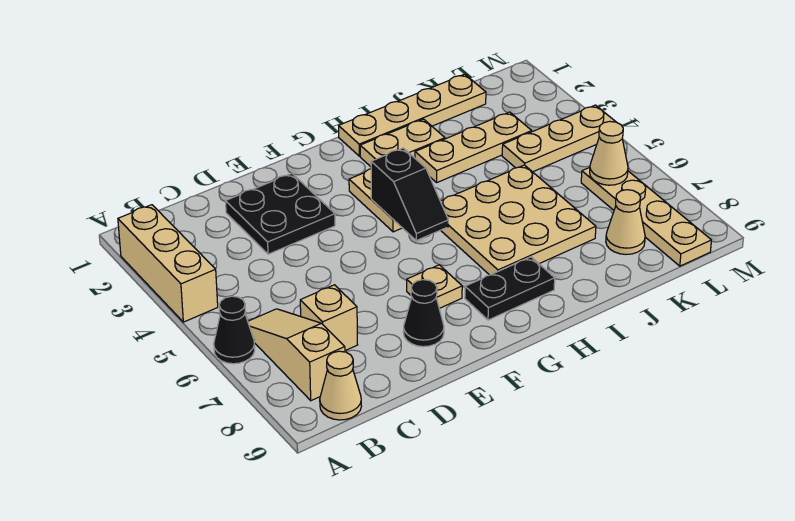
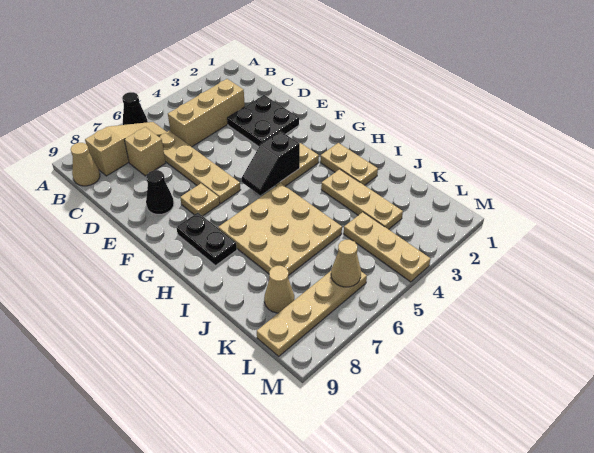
tan 1x3 brick [118,205,218,322] -> tan 1x3 brick moved to [168,79,245,147]
tan 1x4 plate [339,74,486,156] -> tan 1x4 plate moved to [159,131,240,203]

